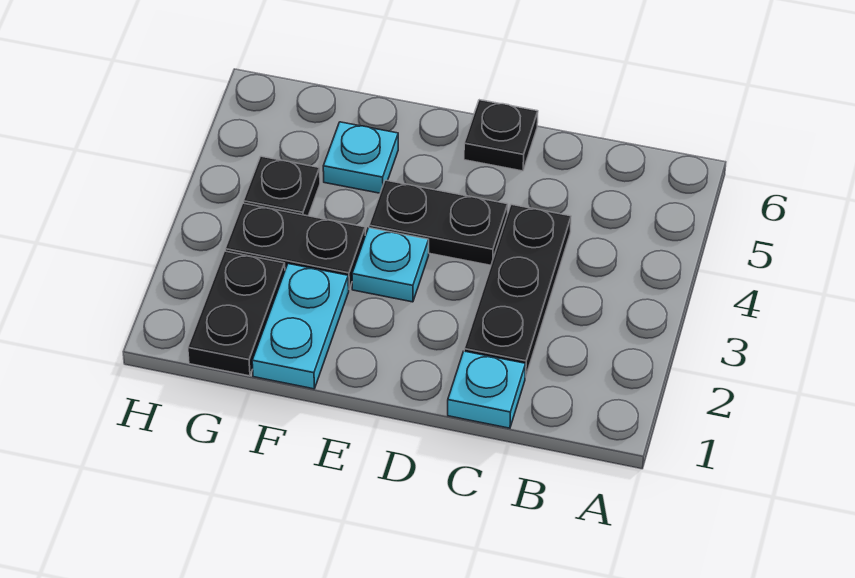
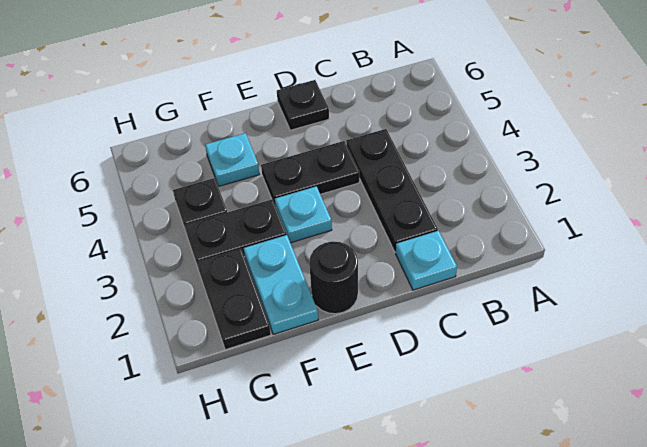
none -> black 1x1 round brick [309,241,358,314]

